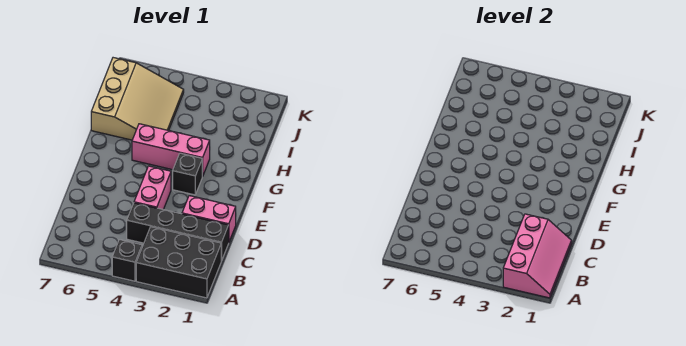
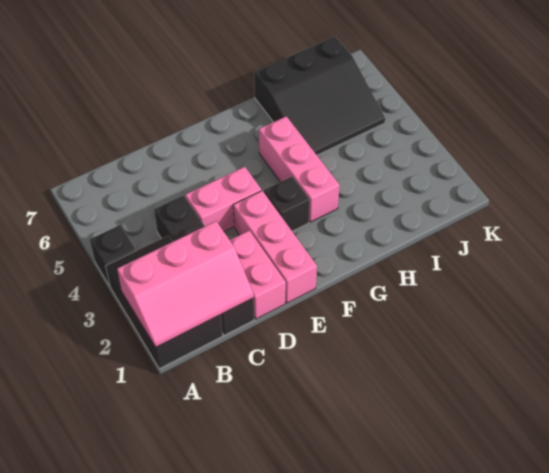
none -> pink 1x3 brick [233,191,317,303]
tan 3x3 slope [91,58,184,140] -> black 3x3 slope [254,36,385,155]

